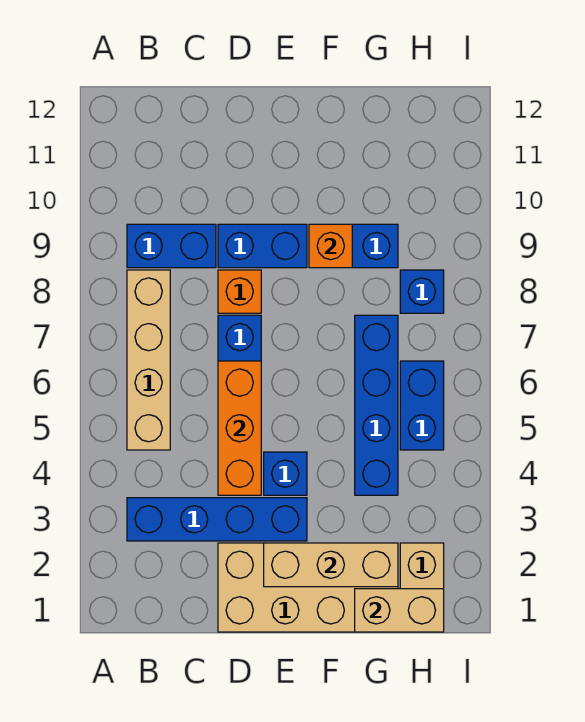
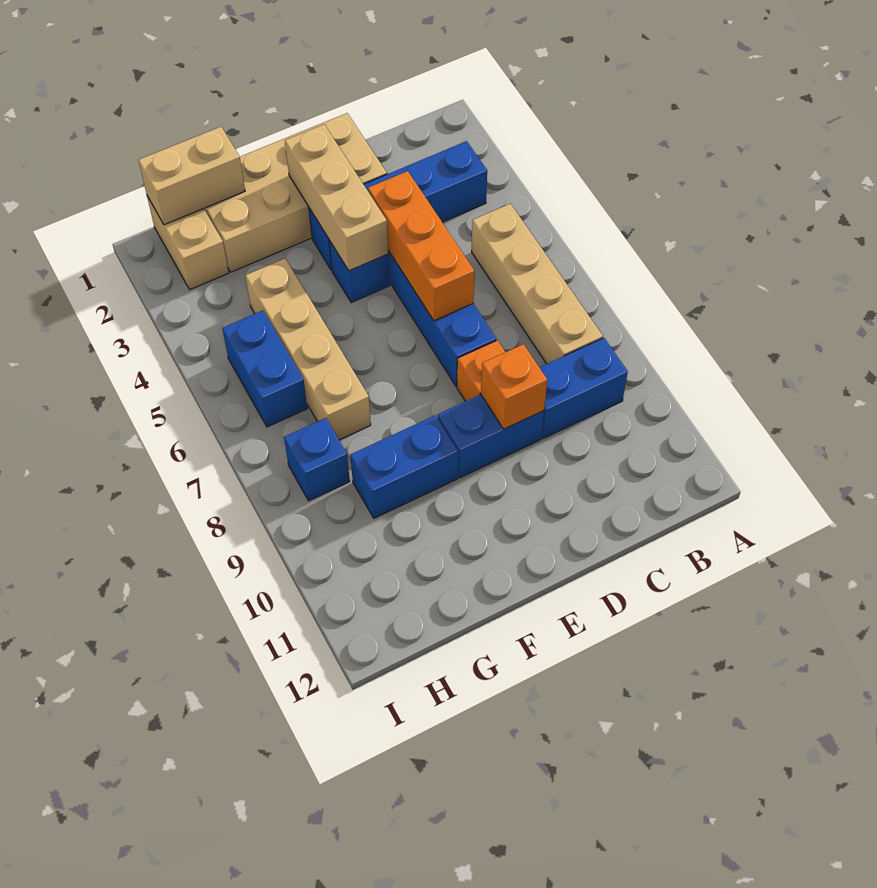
tan 1x3 brick [264,543,398,587] -> tan 1x3 brick turned to [285,125,388,271]
orange 1x1 brick [309,224,352,268] -> orange 1x1 brick moved to [481,344,547,429]
blue 1x4 brick [355,315,398,495] -> tan 1x4 brick [245,259,371,440]

